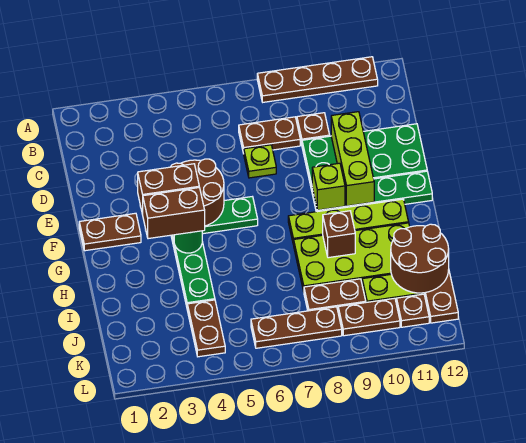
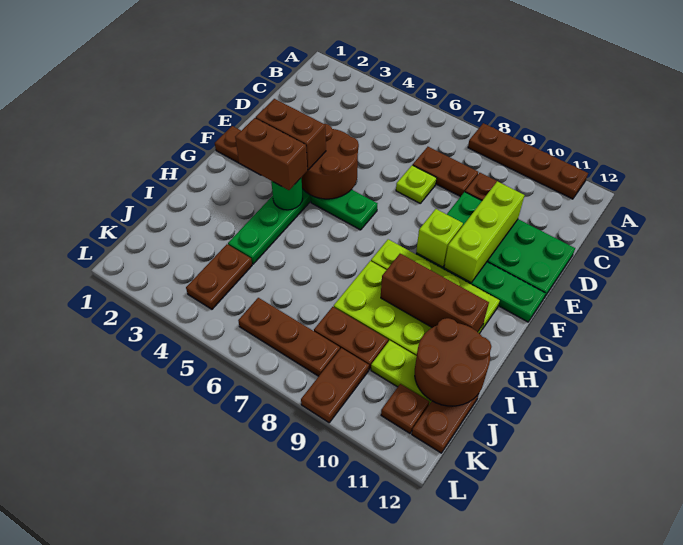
brown 1x1 brick [323,211,355,258] -> brown 1x3 brick [381,254,489,332]
brown 1x2 plate [338,298,400,336] -> brown 1x2 plate turned to [301,348,369,423]

